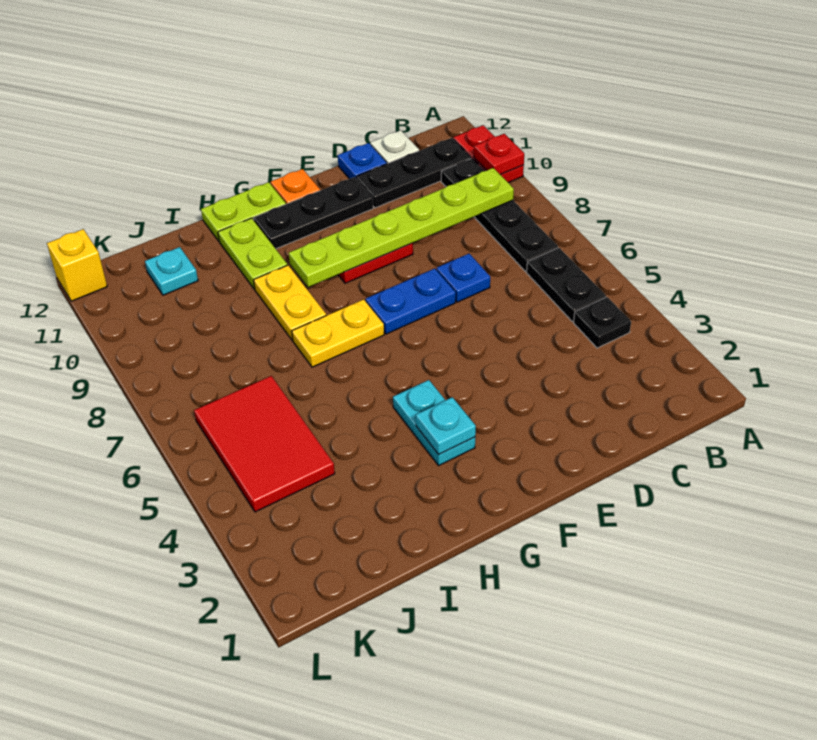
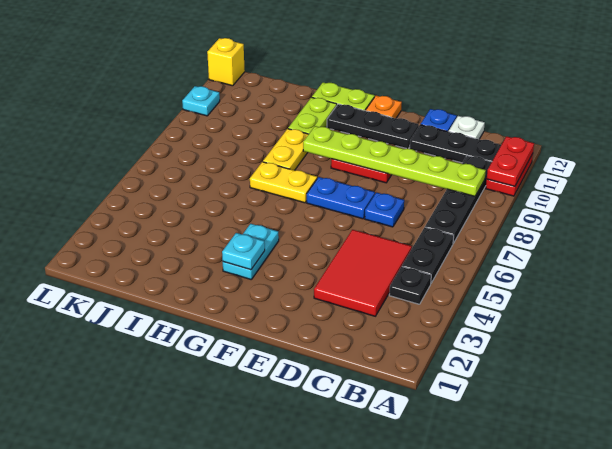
red 1x1 plate [474,134,524,175] -> red 1x2 plate [487,136,534,186]
red 2x3 tile [194,376,335,512] -> red 2x3 tile moved to [314,230,412,316]
cyan 1x1 plate [145,247,198,295] -> cyan 1x1 plate moved to [182,86,220,116]

